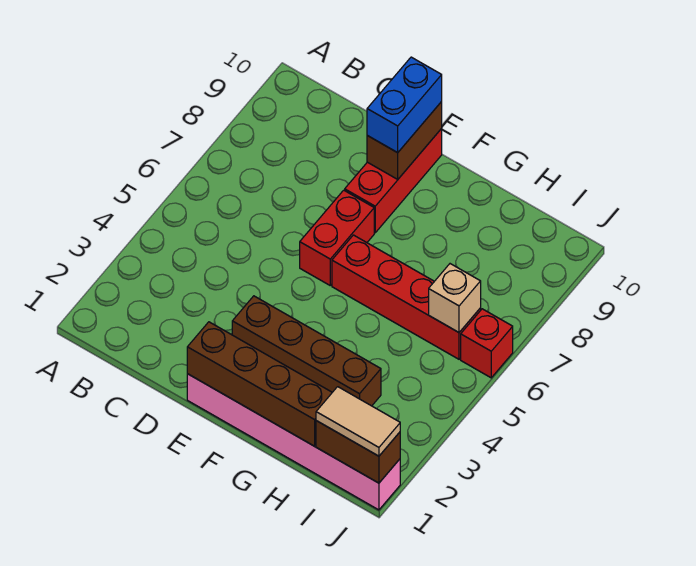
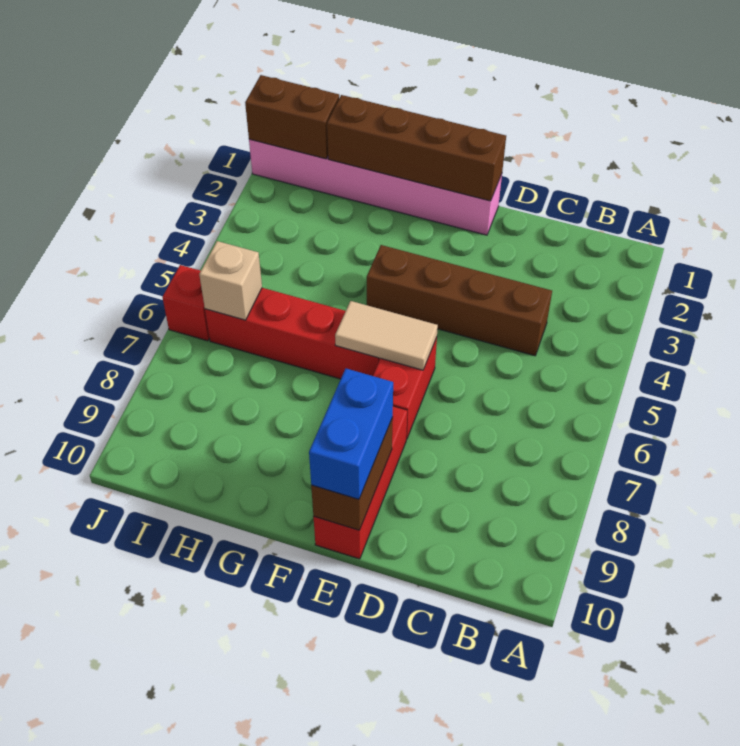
brown 1x4 brick [232,296,381,406] -> brown 1x4 brick moved to [367,245,552,356]
tan 1x2 tile [316,387,400,456] -> tan 1x2 tile moved to [335,301,438,370]

